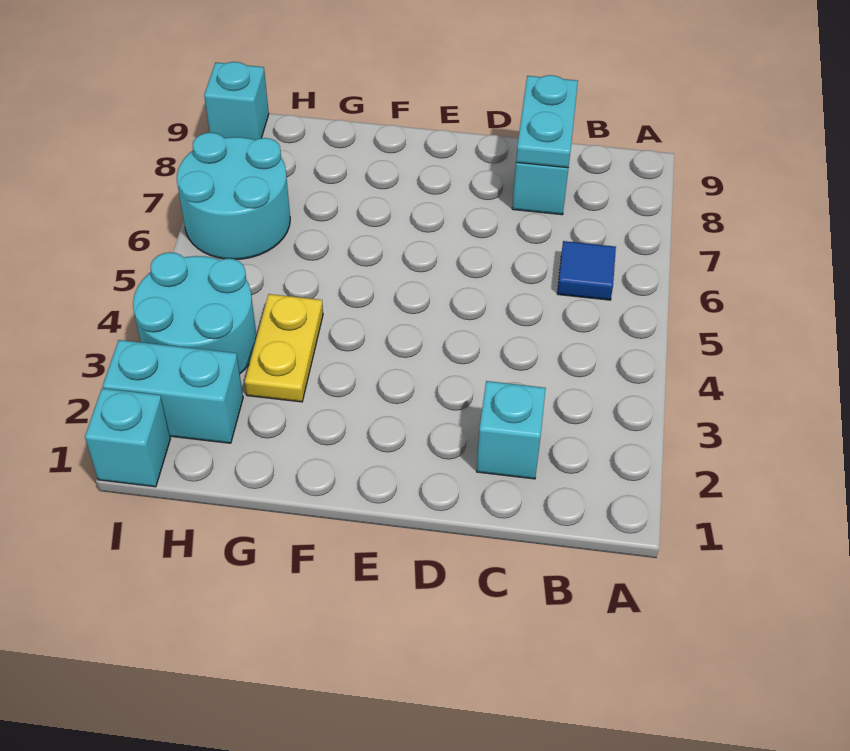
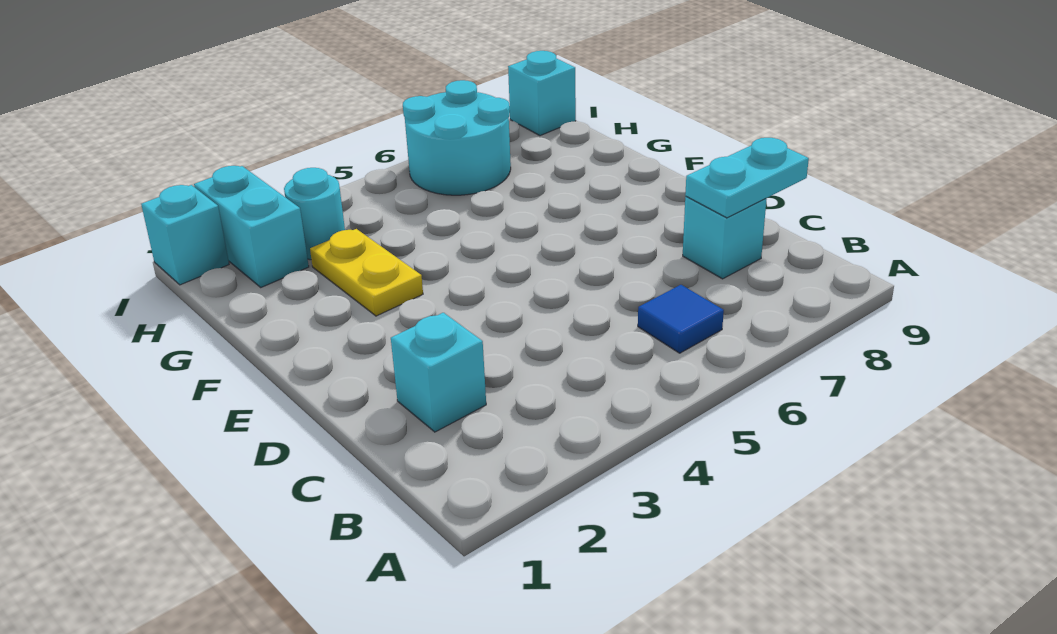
yellow 1x2 plate [245,294,323,402] -> yellow 1x2 plate turned to [310,229,423,316]
cyan 2x2 round brick [133,252,257,373] -> cyan 1x1 round brick [284,168,345,260]

